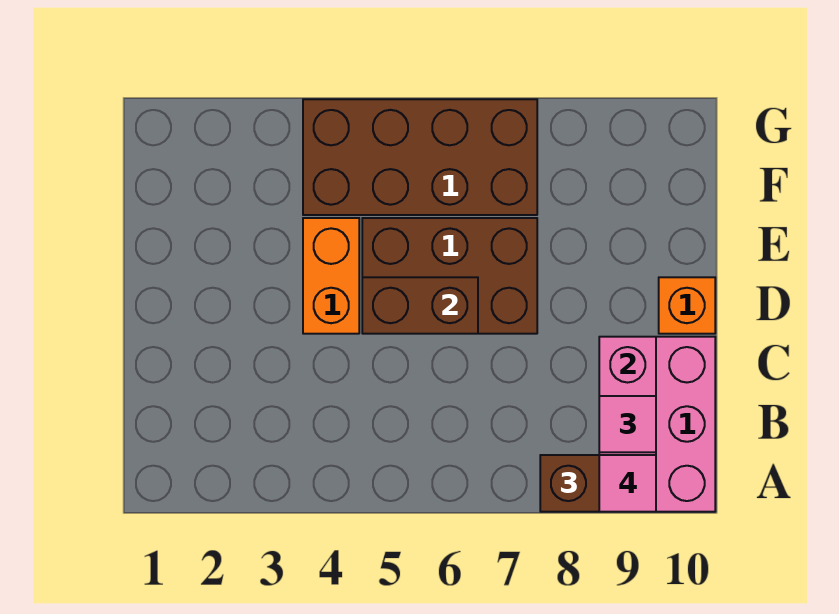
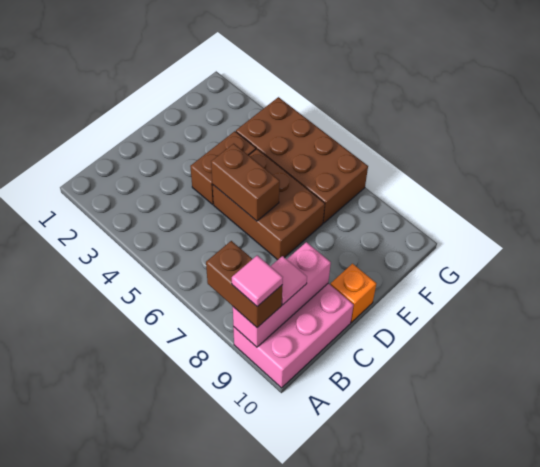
orange 1x2 brick [303,218,359,334] -> brown 1x2 brick [190,131,256,204]

